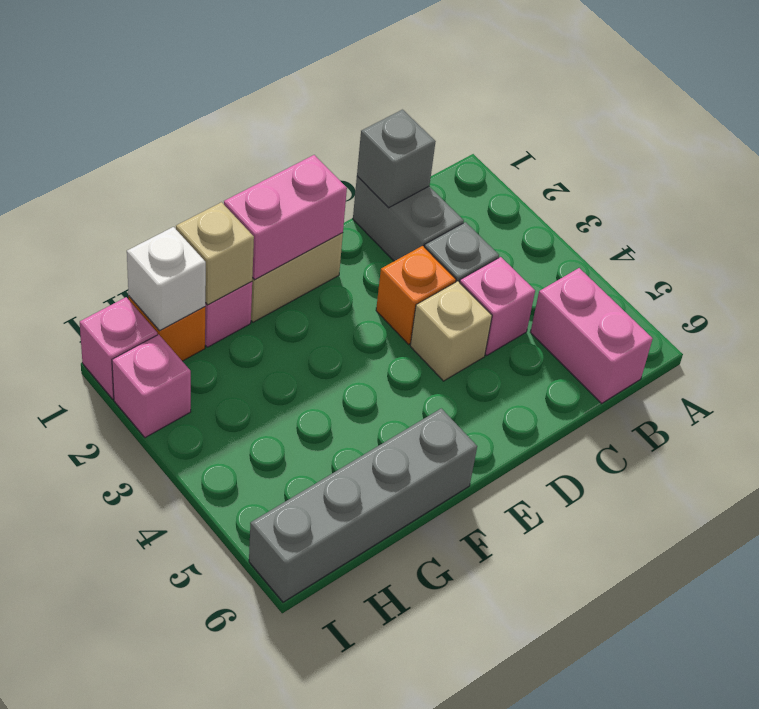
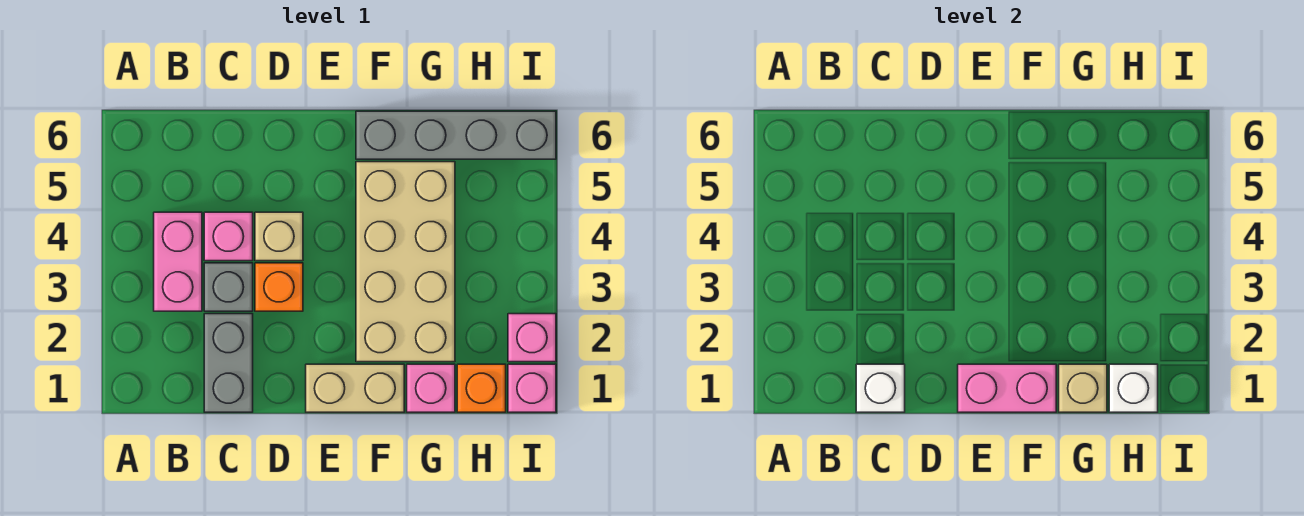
pink 1x2 brick [530,268,653,403] -> pink 1x2 brick moved to [154,212,202,311]
grey 1x1 brick [357,110,436,208] -> white 1x1 brick [856,364,905,412]
none -> tan 2x4 brick [356,162,455,362]

